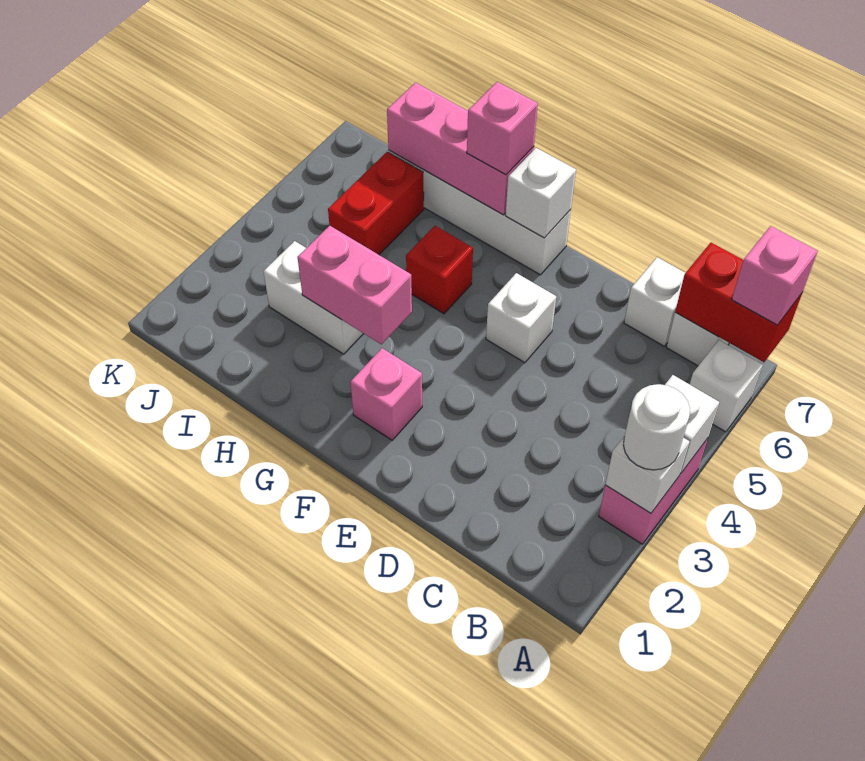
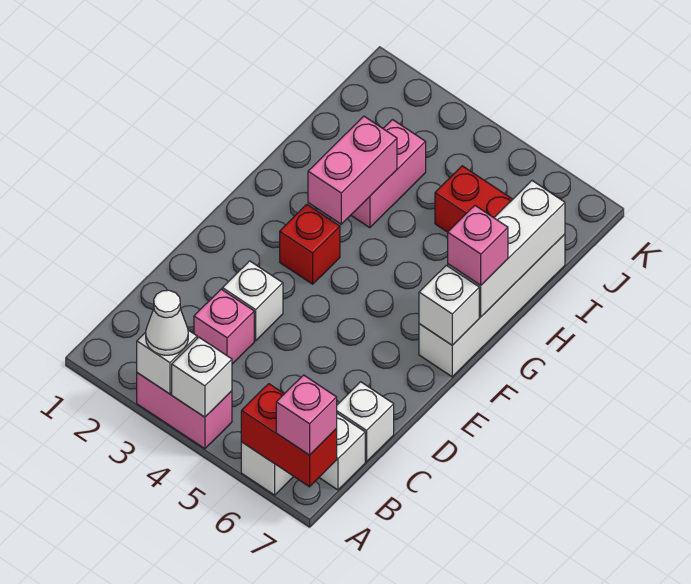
white 1x1 round brick [623,384,690,470] -> white 1x1 cone [146,290,188,355]
red 1x2 brick [675,243,802,362] -> red 1x2 brick turned to [241,384,337,487]
white 1x1 brick [486,273,556,363] -> white 1x1 brick moved to [222,261,283,341]
pink 1x1 brick [350,348,422,440] -> pink 1x1 brick moved to [194,289,254,364]
red 1x1 brick [406,226,473,314] -> red 1x1 brick moved to [280,204,340,284]
pink 1x3 brick [387,83,534,215] -> white 1x3 brick [448,181,565,317]
white 1x2 brick [263,241,363,354] -> pink 1x2 brick [351,120,426,228]

